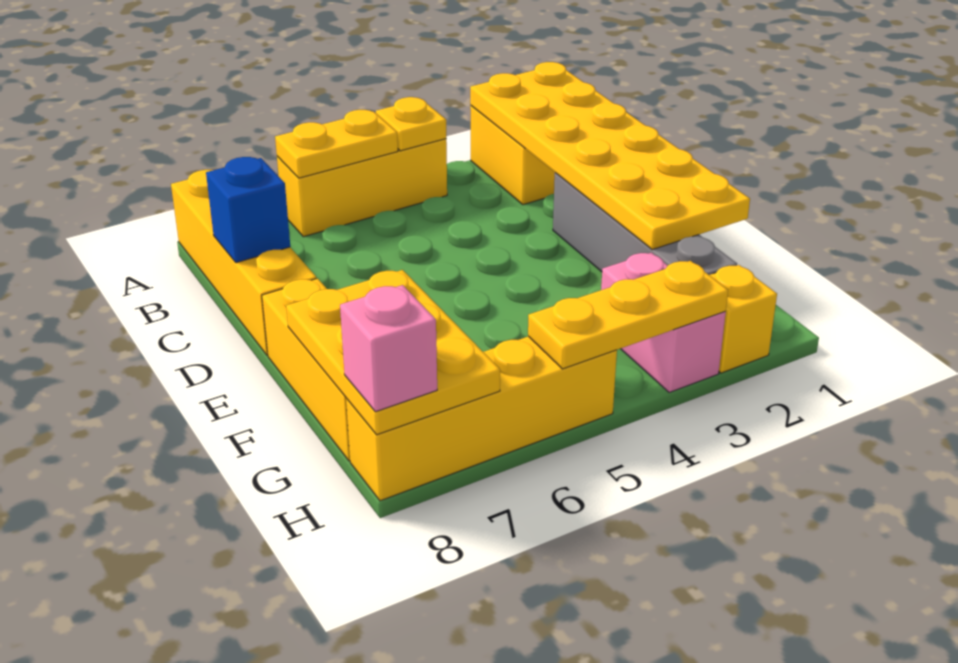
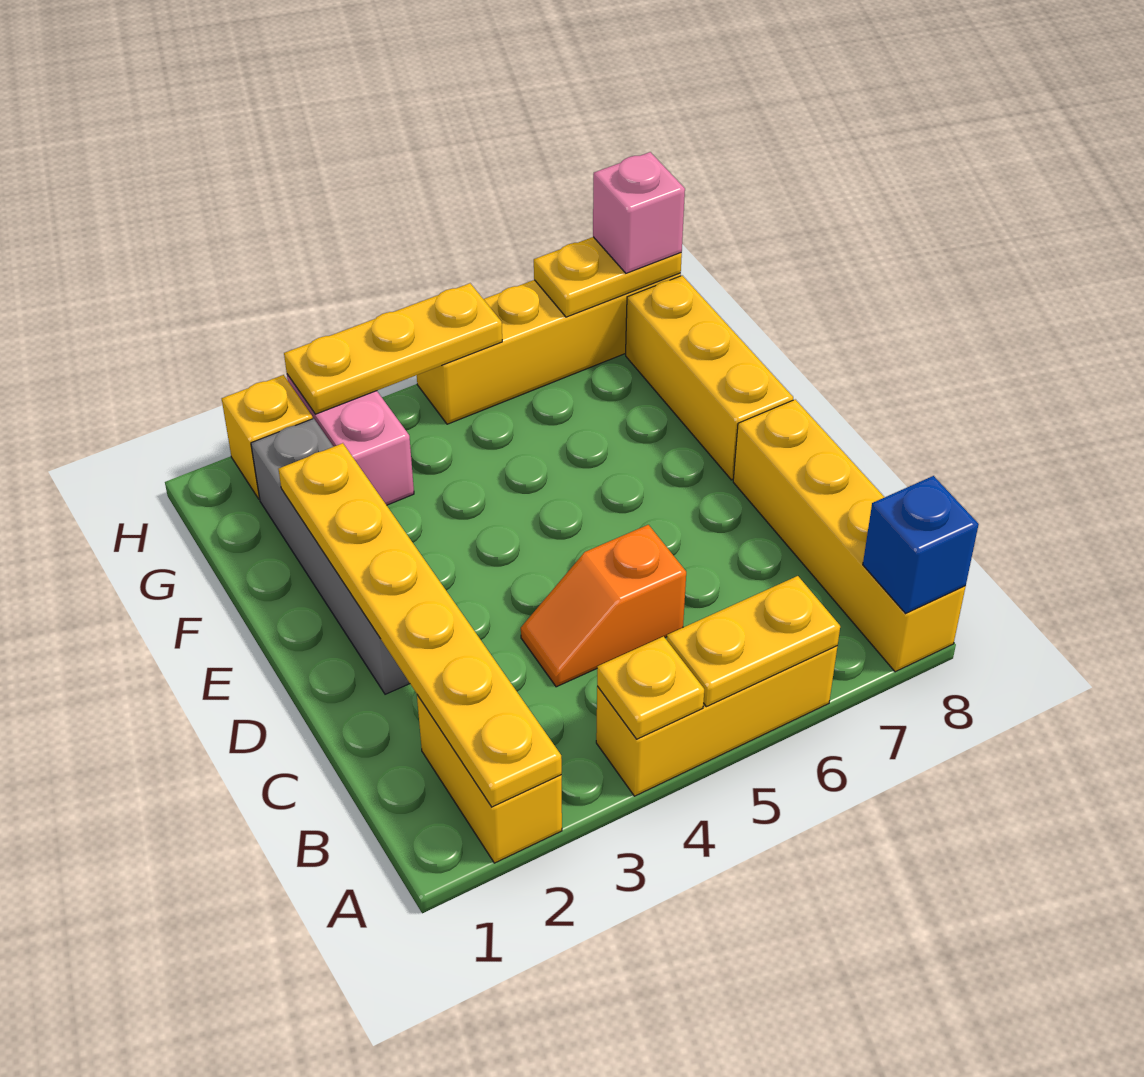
yellow 2x6 plate [470,62,750,249] -> yellow 1x6 plate [278,443,562,807]
none -> orange 1x2 slope [521,525,686,687]
blue 1x1 brick [206,157,290,263] -> blue 1x1 brick moved to [863,476,979,613]
yellow 2x3 plate [286,270,500,435] -> yellow 1x2 plate [534,237,682,317]

